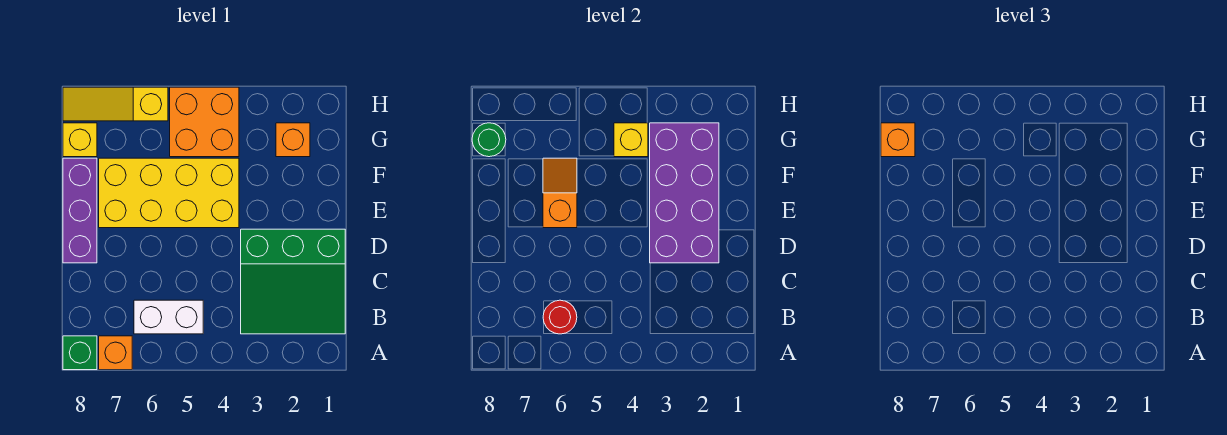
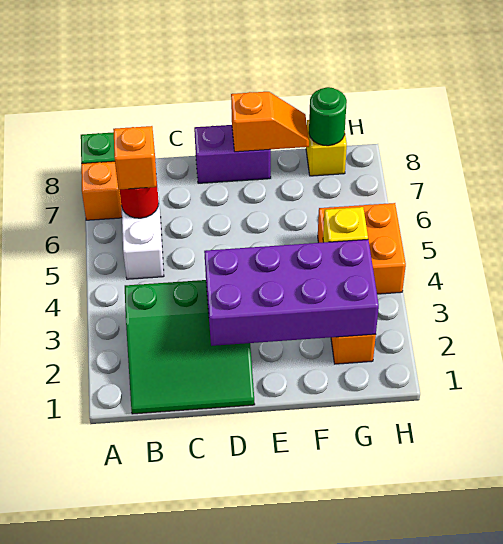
green 3x3 slope [241,229,345,334] -> green 3x3 slope turned to [125,280,255,414]
purple 1x3 brick [63,158,97,263] -> purple 1x2 brick [194,125,271,183]
yellow 2x4 brick [99,158,239,228] -> none
orange 1x2 slope [543,158,577,228] -> orange 1x2 slope moved to [231,92,309,152]
orange 1x1 brick [881,123,915,157] -> orange 1x1 brick moved to [113,126,157,190]
yellow 1x3 slope [63,87,168,121] -> none

